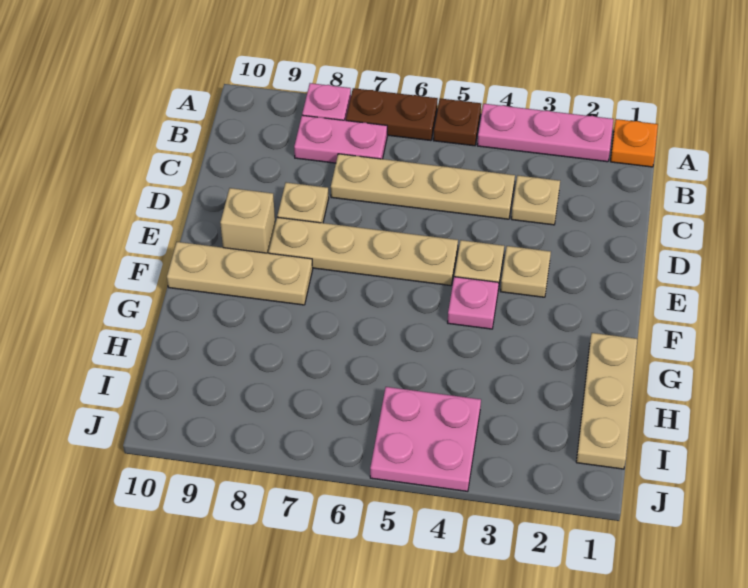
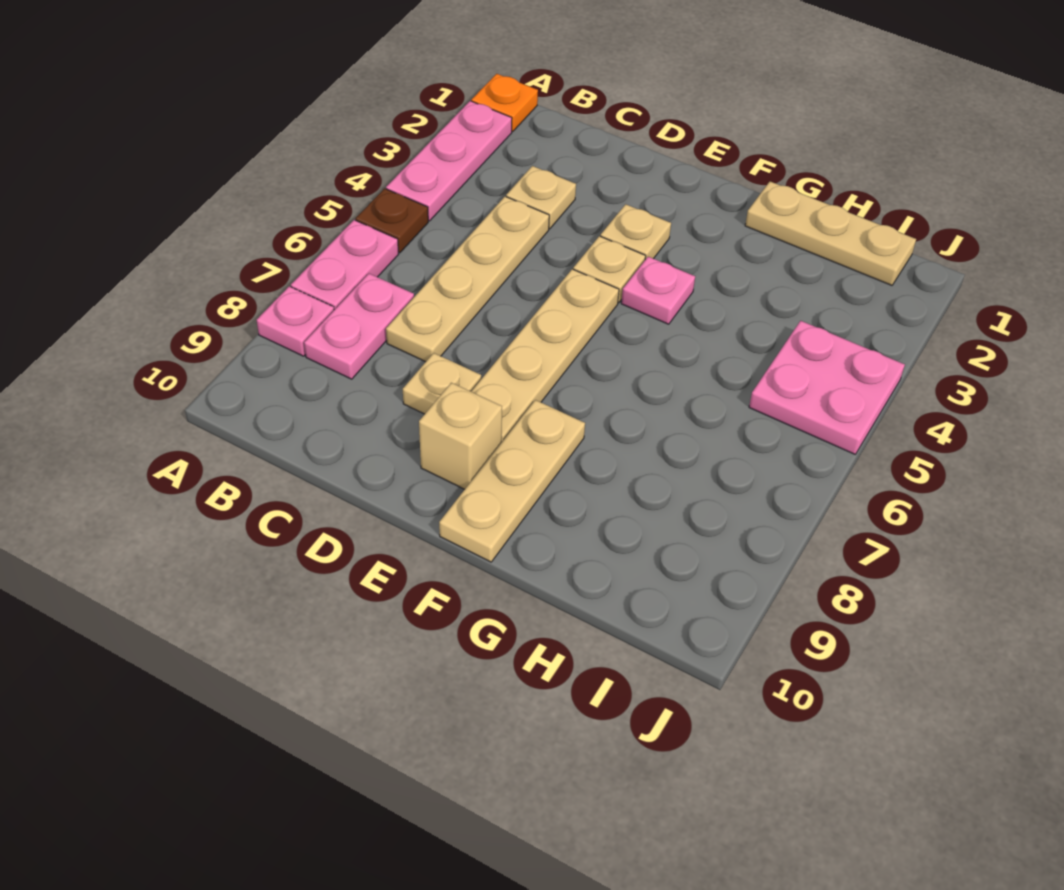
brown 1x2 plate [346,88,438,141] -> pink 1x2 plate [291,220,399,310]

